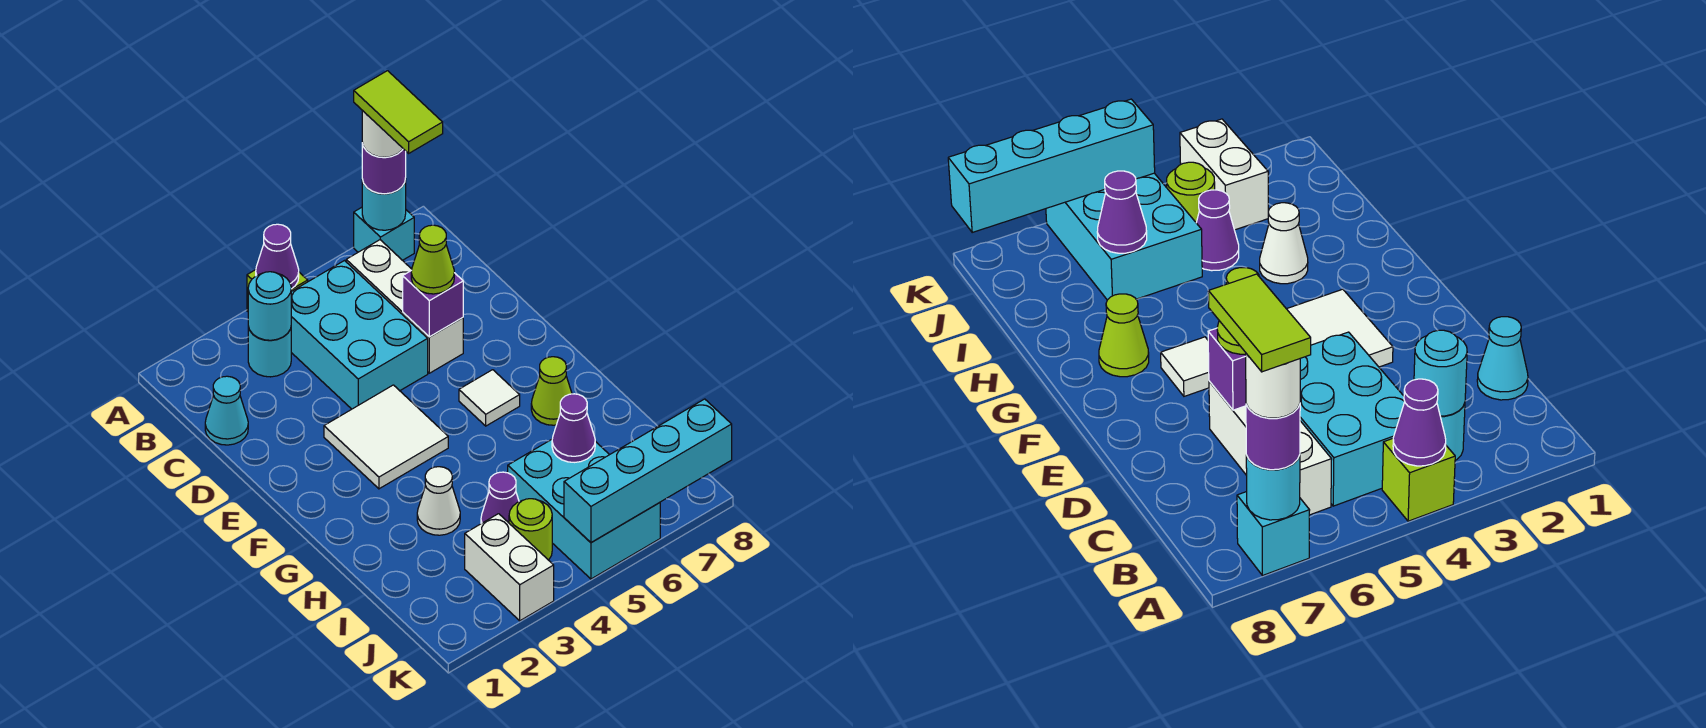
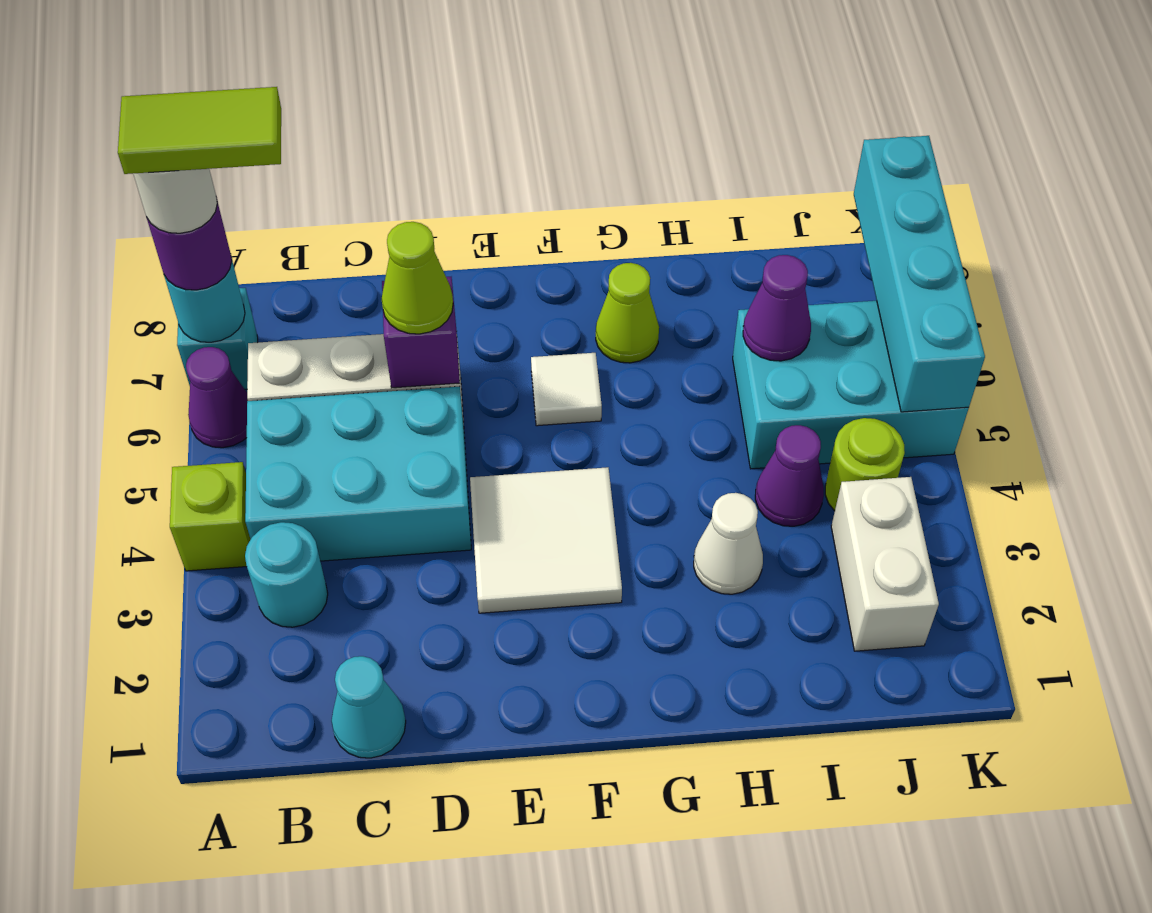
purple 1x1 cone [256,224,299,289] -> purple 1x1 cone moved to [186,347,248,448]
cyan 1x1 round brick [248,272,291,340] -> none
white 1x2 brick [465,514,554,621] -> white 1x2 brick turned to [831,477,939,651]

